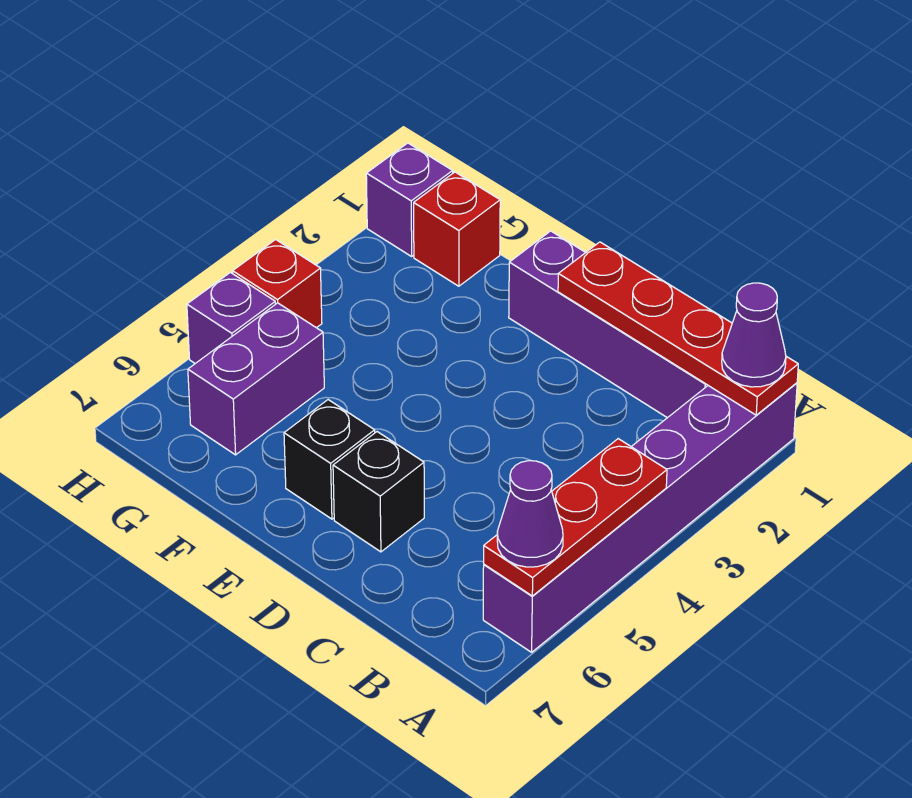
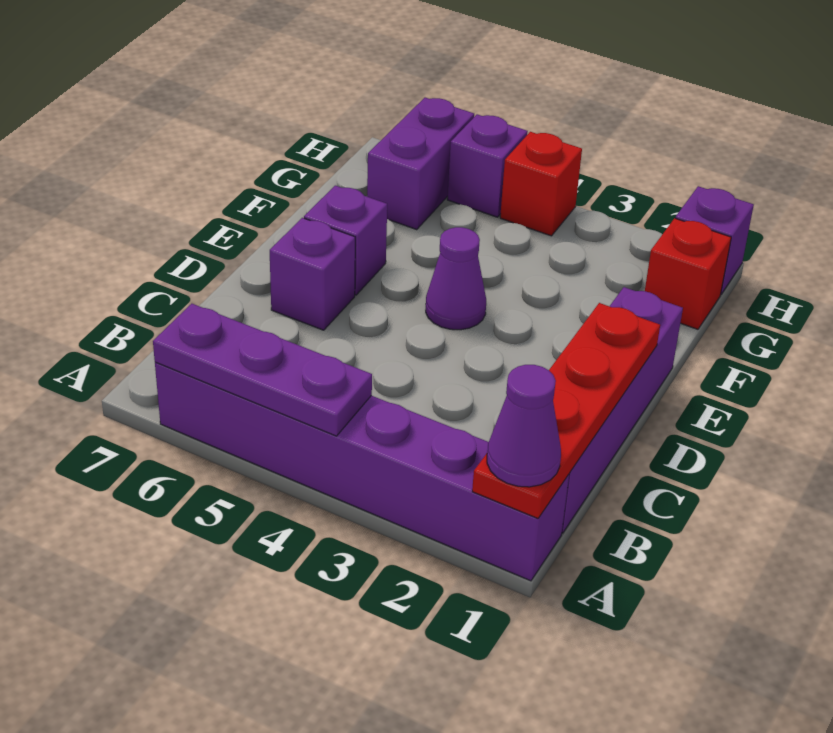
red 1x3 plate [484,439,667,596] -> purple 1x3 plate [153,304,372,436]
purple 1x1 cone [497,461,563,567] -> purple 1x1 cone moved to [426,227,486,330]
black 1x1 brick [333,432,424,552] -> purple 1x1 brick [270,218,355,330]
black 1x1 brick [284,400,375,519] -> purple 1x1 brick [304,186,387,295]
purple 1x2 brick [188,303,324,455] -> purple 1x2 brick turned to [367,98,474,229]

